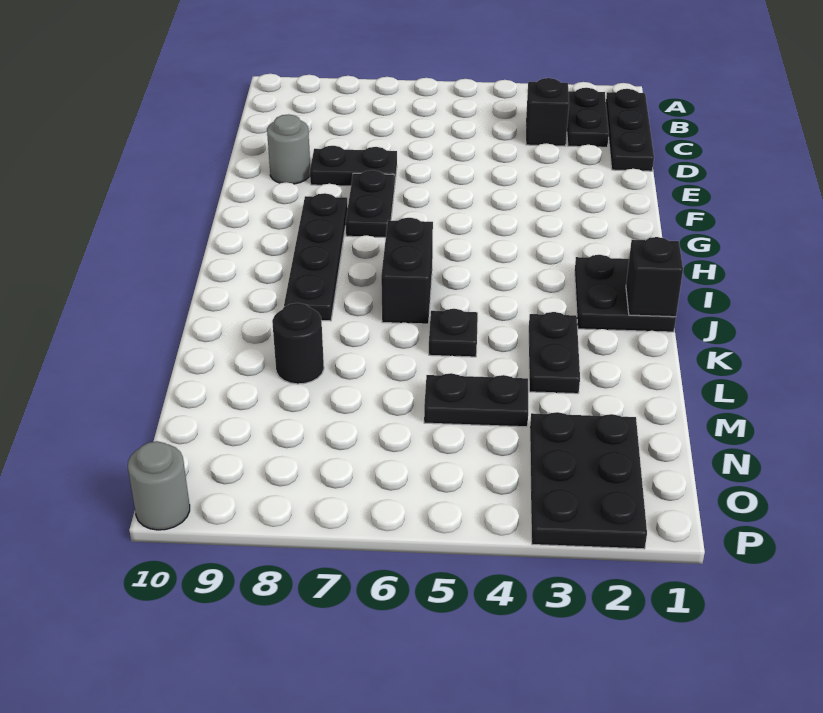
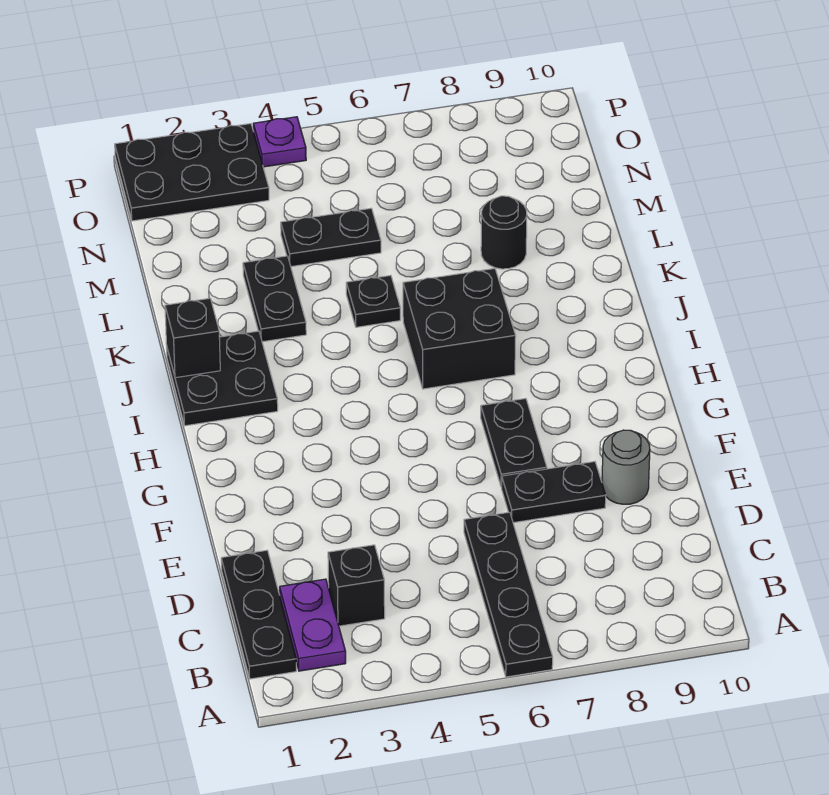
black 1x2 plate [567,88,609,147] -> purple 1x2 plate [280,579,346,671]
black 1x4 plate [284,193,348,321] -> black 1x4 plate moved to [464,512,553,677]
black 1x2 brick [381,218,433,324] -> black 2x2 brick [403,269,516,389]
black 2x3 plate [530,412,647,549] -> black 2x3 plate turned to [115,124,269,221]
none -> purple 1x1 plate [253,117,306,167]
grey 1x1 round brick [128,441,190,530] -> none

